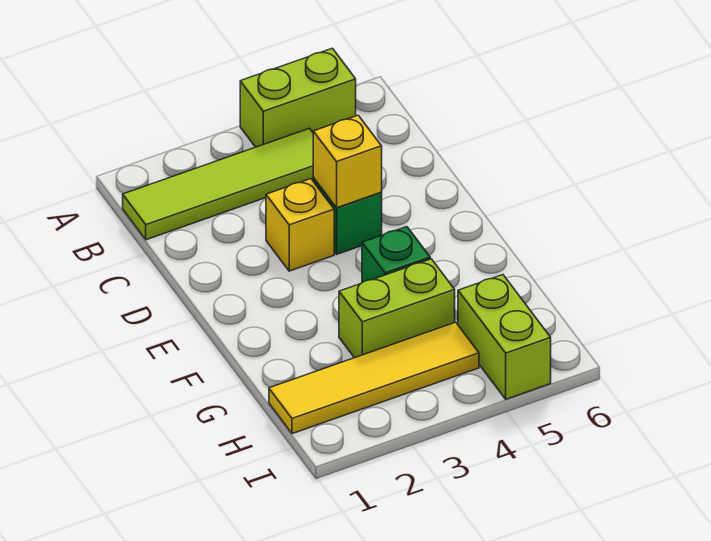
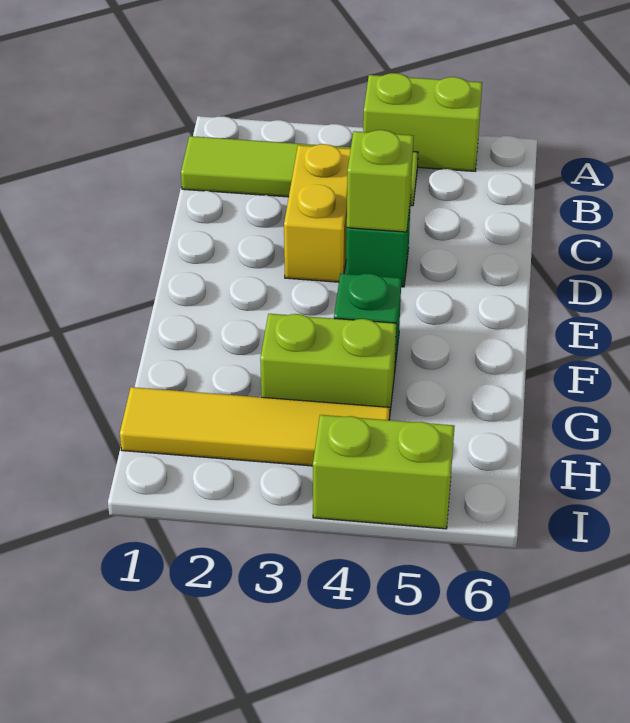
yellow 1x1 brick [266,179,334,271] -> yellow 1x2 brick [284,144,351,282]
yellow 1x1 brick [313,115,382,208] -> lime 1x1 brick [347,130,414,232]
lime 1x2 brick [458,275,551,399] -> lime 1x2 brick turned to [313,415,454,529]

